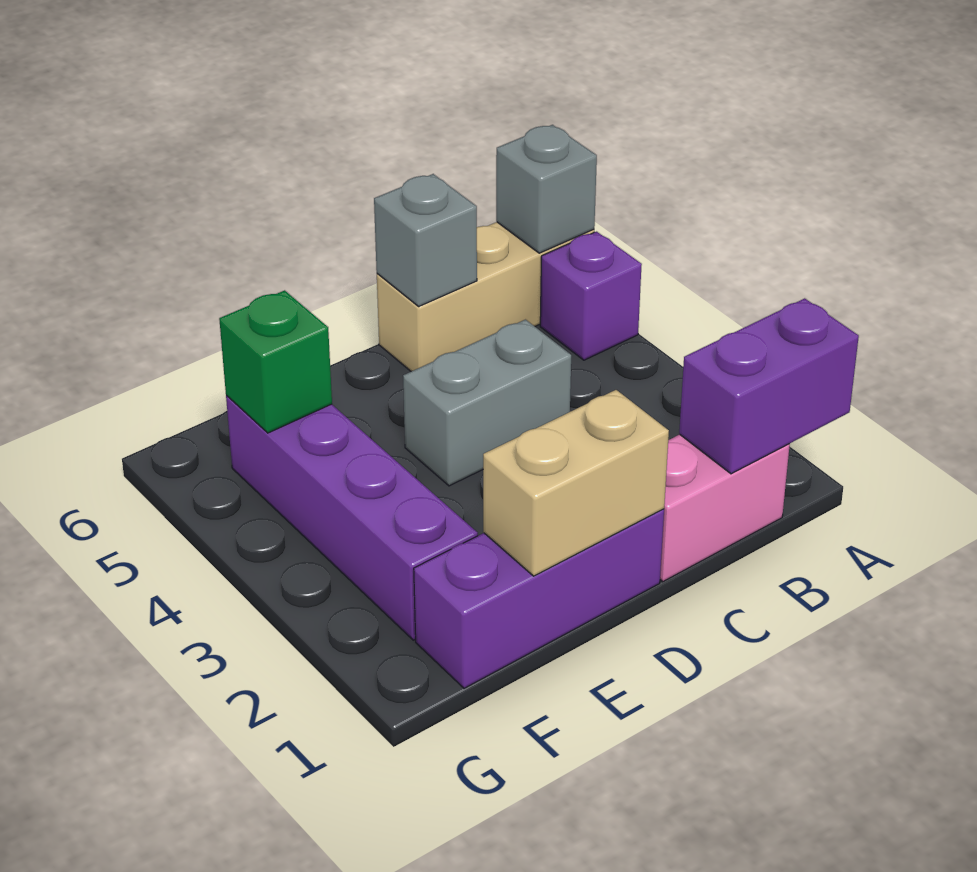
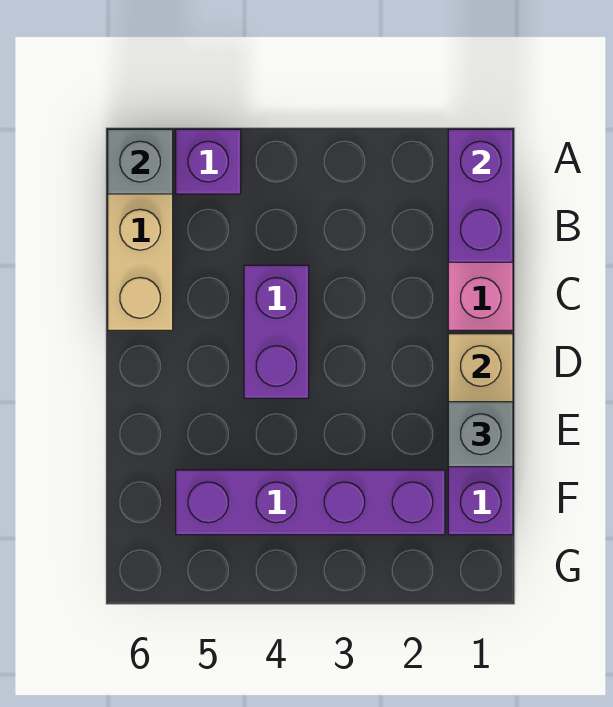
grey 1x2 brick [403,320,571,486] -> purple 1x2 brick [244,265,309,398]
grey 1x1 brick [374,174,477,306] -> grey 1x1 brick moved to [448,402,513,467]
green 1x1 brick [219,290,332,433] -> none

